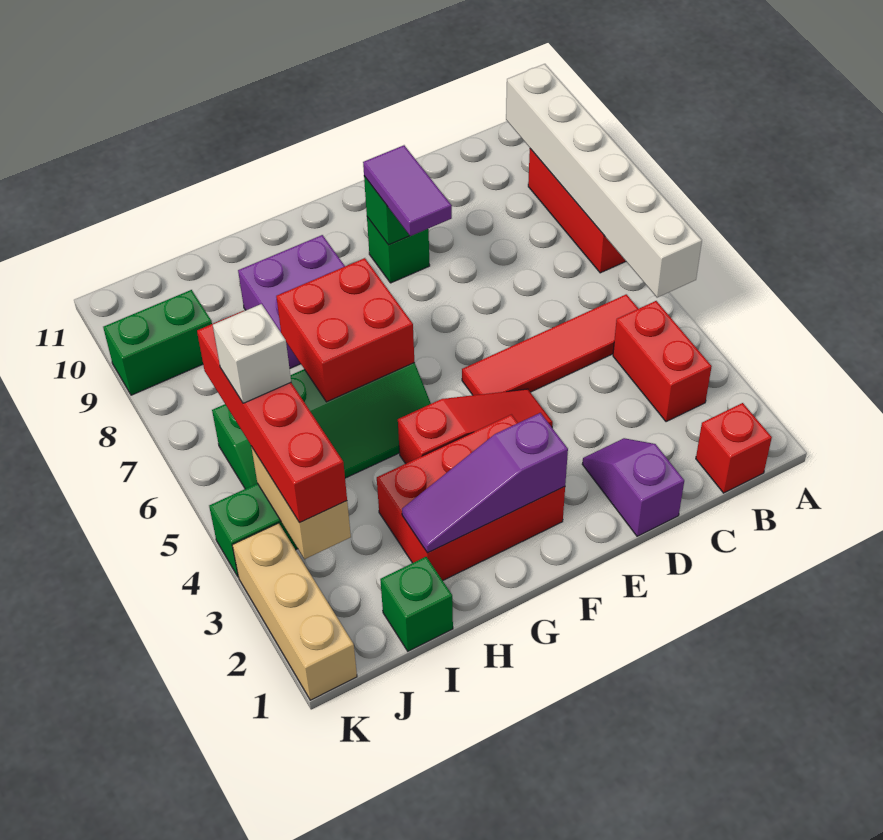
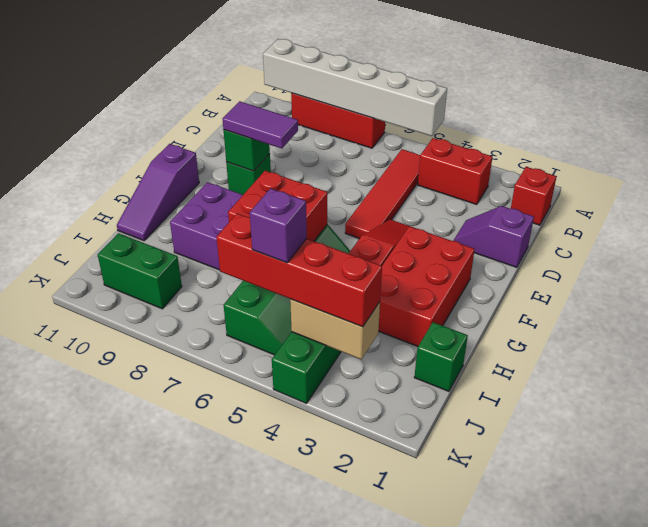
purple 1x3 slope [402,413,568,553] -> purple 1x3 slope moved to [117,144,199,241]
white 1x1 brick [213,304,291,403] -> purple 1x1 brick [250,188,307,263]
green 1x2 brick [103,290,212,395] -> green 1x2 brick turned to [98,233,182,309]
tan 1x3 brick [233,523,357,700] -> none

